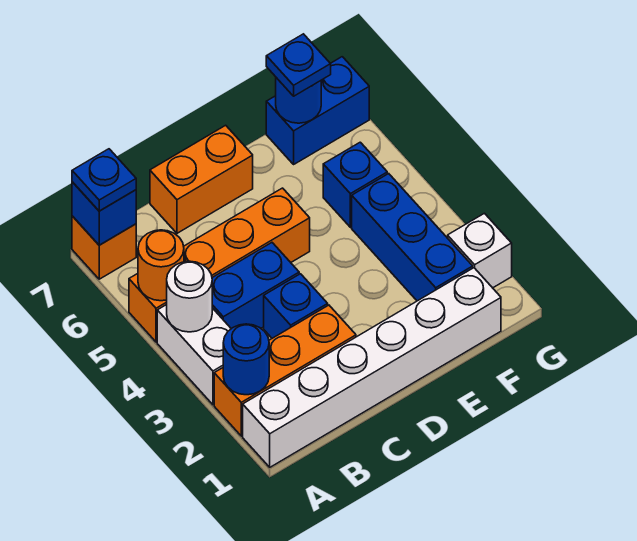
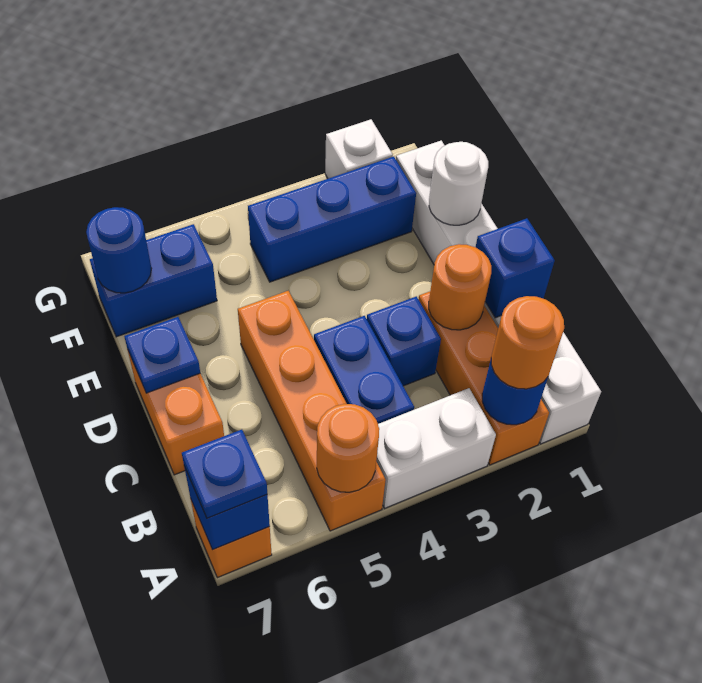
none -> orange 1x1 round brick [491,296,564,389]
white 1x1 round brick [167,261,212,332] -> white 1x1 round brick moved to [429,142,488,225]
none -> orange 1x1 round brick [429,244,491,330]
blue 1x1 brick [323,142,387,227] -> blue 1x1 brick moved to [476,218,555,318]
blue 1x2 brick [266,57,369,164] -> blue 1x2 brick turned to [90,224,217,337]
blue 1x1 plate [266,34,331,96] -> blue 1x1 plate moved to [124,317,200,393]

